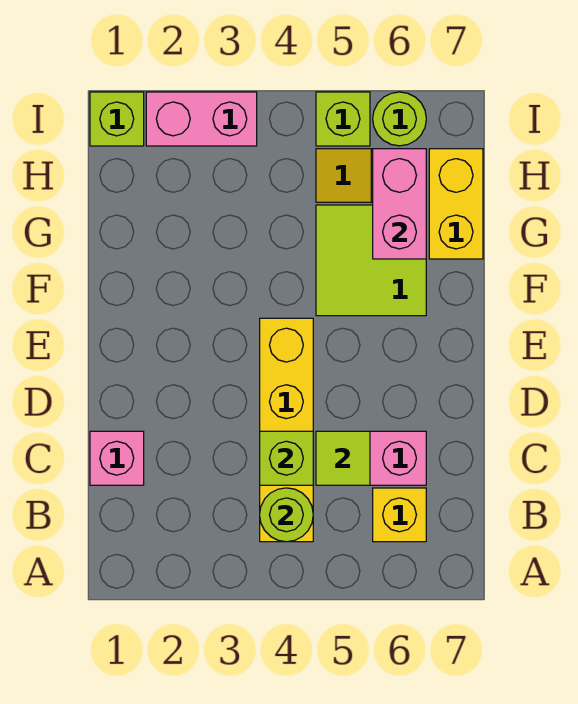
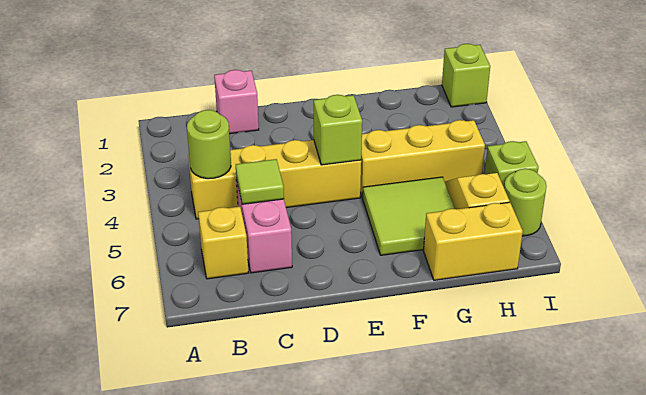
lime 1x1 brick [260,431,313,485] -> lime 1x1 brick moved to [314,95,362,165]
none -> yellow 1x3 brick [360,120,485,197]
pink 1x2 brick [373,149,426,259] -> none
pink 1x2 brick [146,92,257,146] -> none

